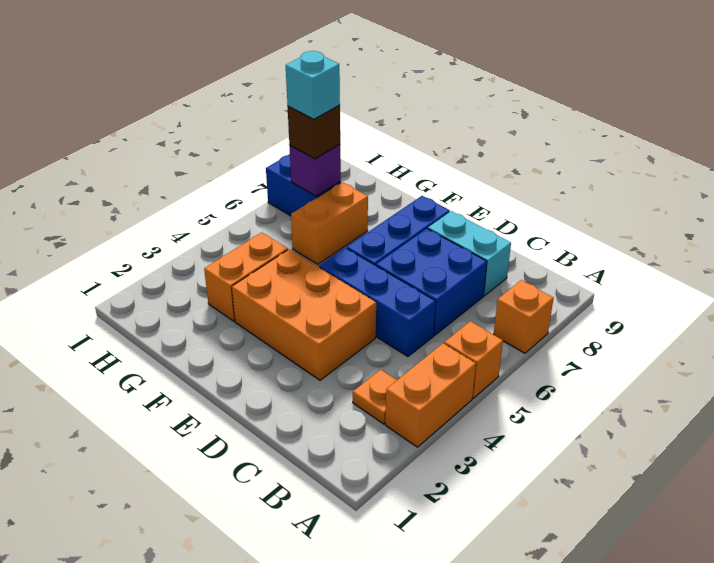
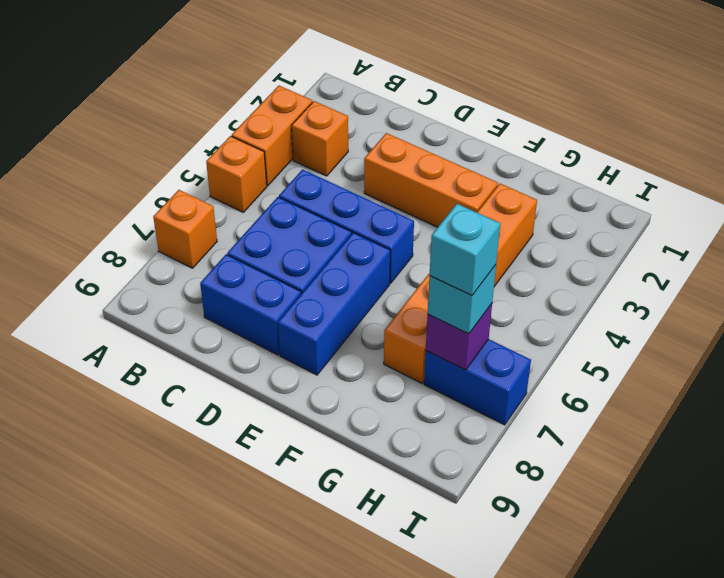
orange 1x1 plate [353,370,397,424] -> orange 1x1 brick [292,101,348,176]
cyan 1x2 brick [428,211,511,296] -> blue 1x2 brick [200,254,301,355]
orange 2x3 brick [232,249,376,380] -> orange 1x3 brick [364,133,498,227]
brown 1x1 brick [288,105,340,159] -> cyan 1x1 brick [428,265,496,334]

